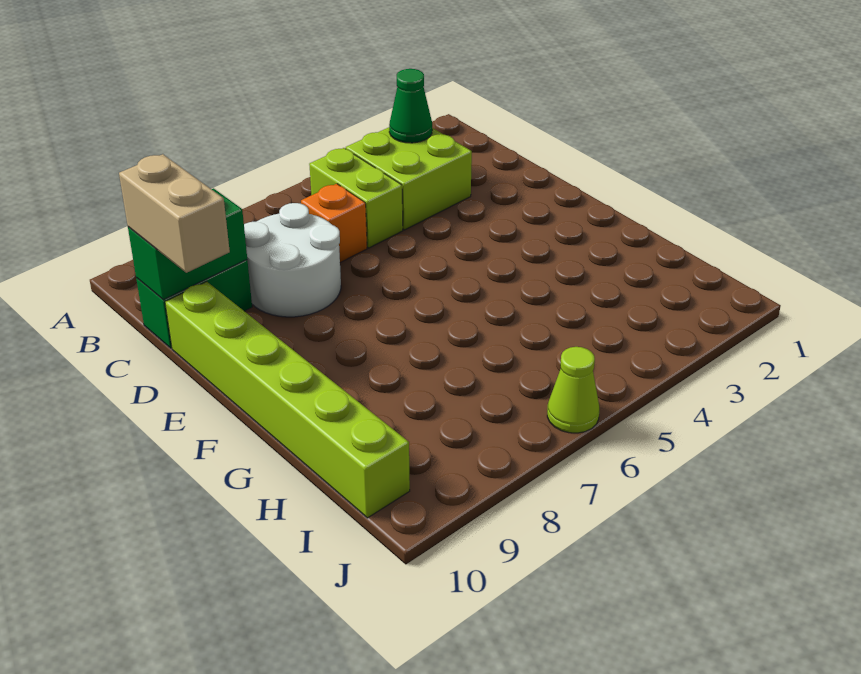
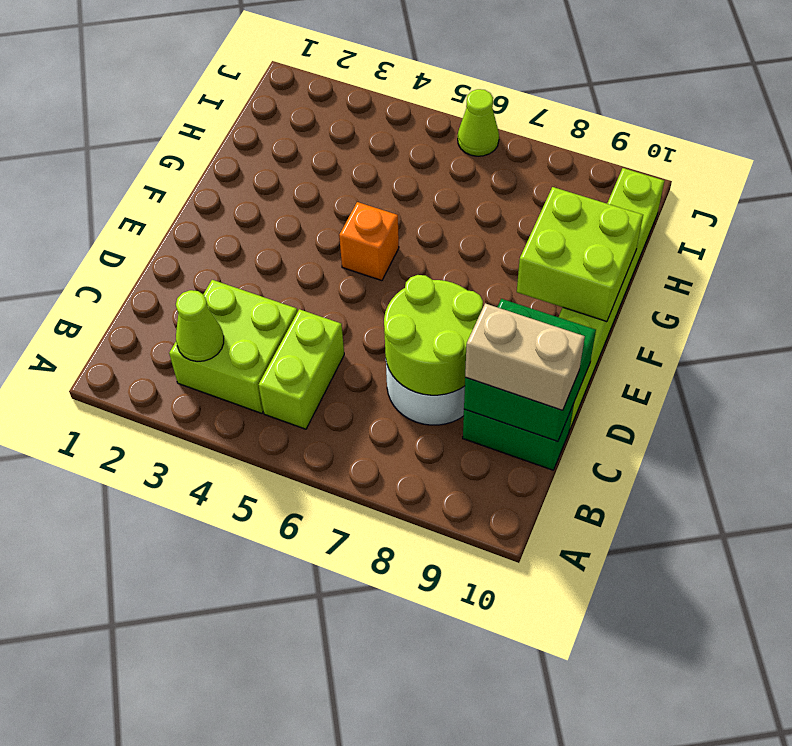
green 1x1 cone [389,69,432,143] -> lime 1x1 cone [176,290,224,361]
orange 1x1 brick [301,184,367,263] -> orange 1x1 brick moved to [339,202,399,281]
none -> lime 2x2 round brick [384,275,483,395]
green 1x2 brick [128,188,247,300] -> green 2x2 brick [464,299,596,442]
tan 1x2 brick [119,154,230,273] -> tan 1x2 brick turned to [465,303,585,410]
none -> lime 2x2 brick [517,187,643,322]

